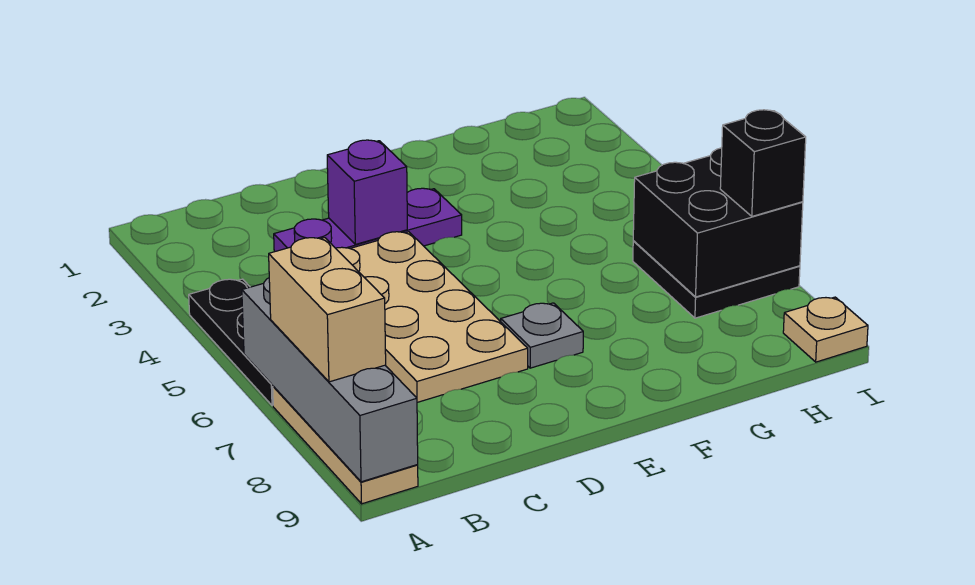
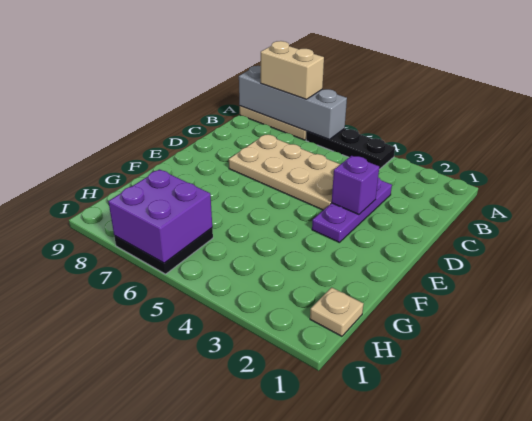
grey 1x1 plate [501,303,583,368] -> none
black 2x2 brick [633,148,803,297] -> purple 2x2 brick [108,169,212,263]
black 1x1 brick [720,110,806,216] -> none
tan 1x1 plate [783,297,868,362] -> tan 1x1 plate moved to [310,287,363,336]

